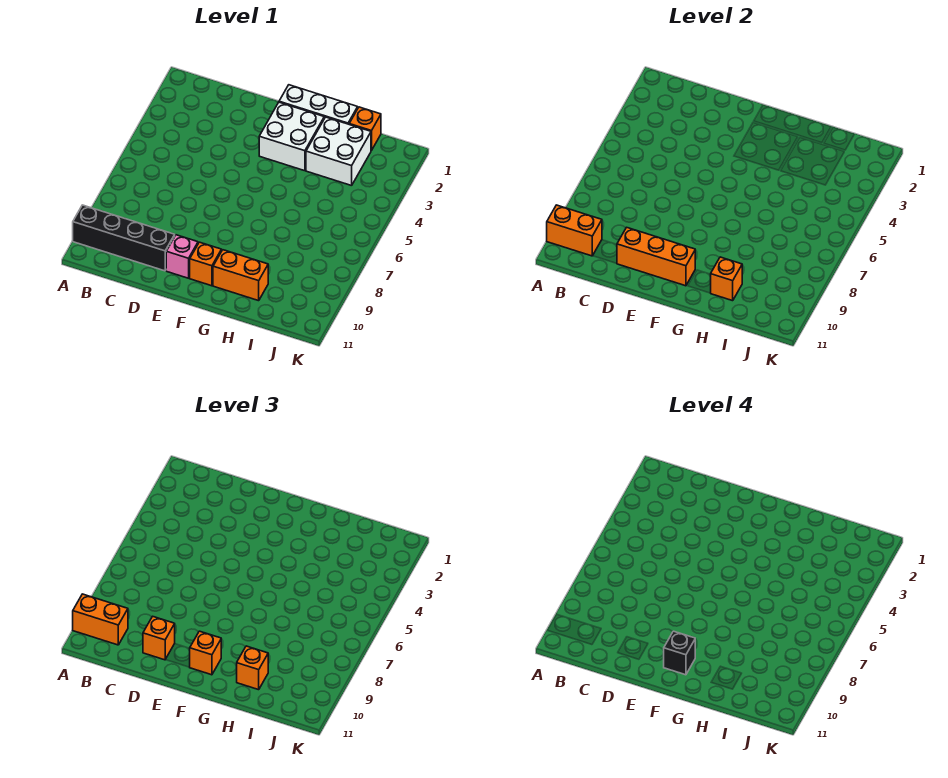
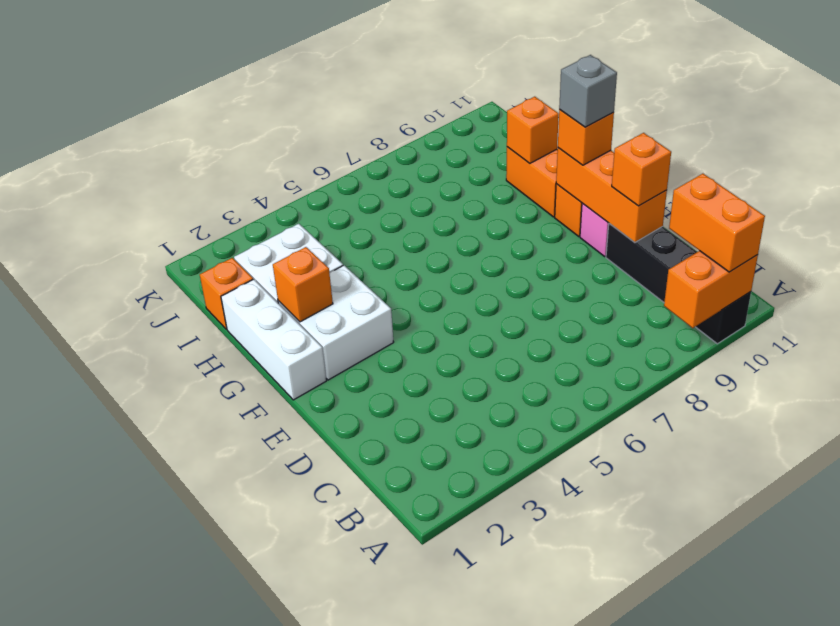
orange 1x2 brick [547,205,602,256] -> orange 1x2 brick turned to [664,251,758,328]
black 1x1 brick [664,631,695,675] -> grey 1x1 brick [559,55,617,127]
orange 1x1 brick [237,646,268,690] -> orange 1x1 brick moved to [273,247,333,322]

